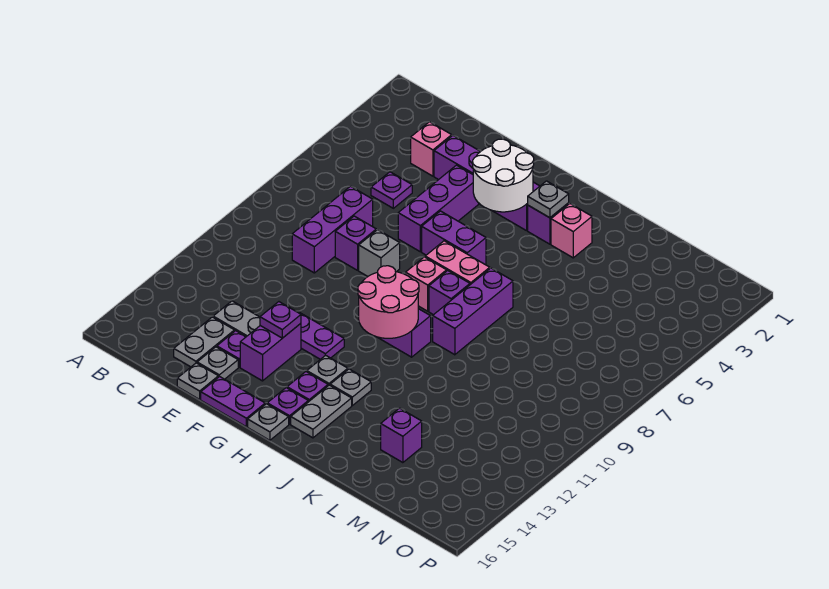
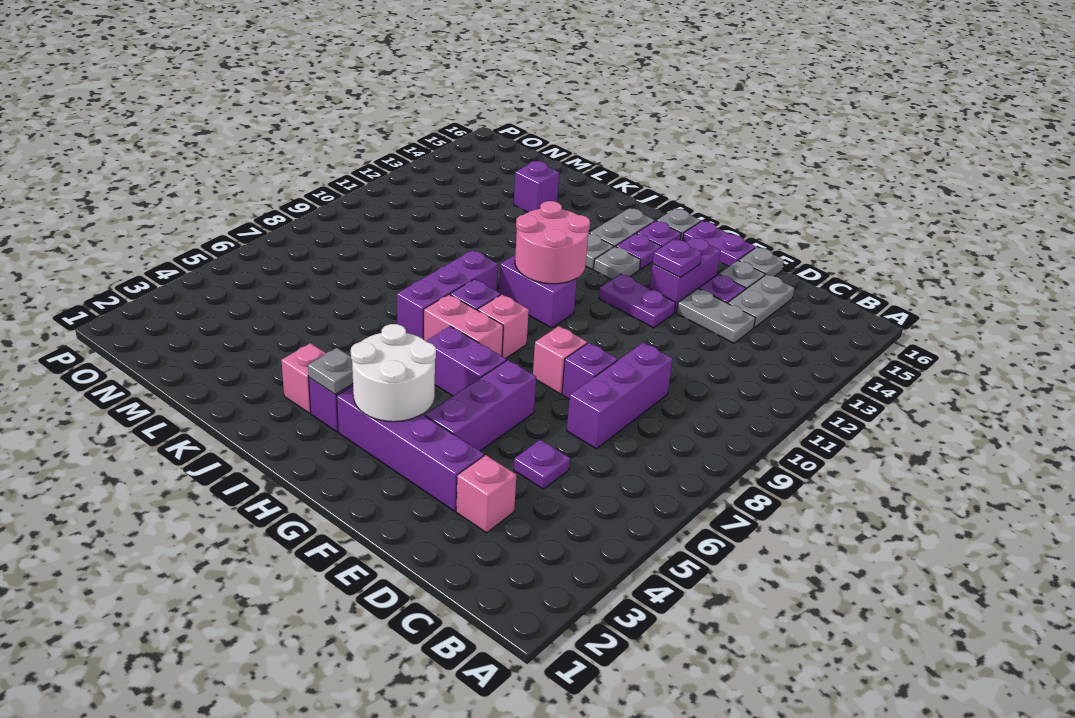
grey 1x1 brick [359,230,400,276] -> pink 1x1 brick [533,326,587,394]

